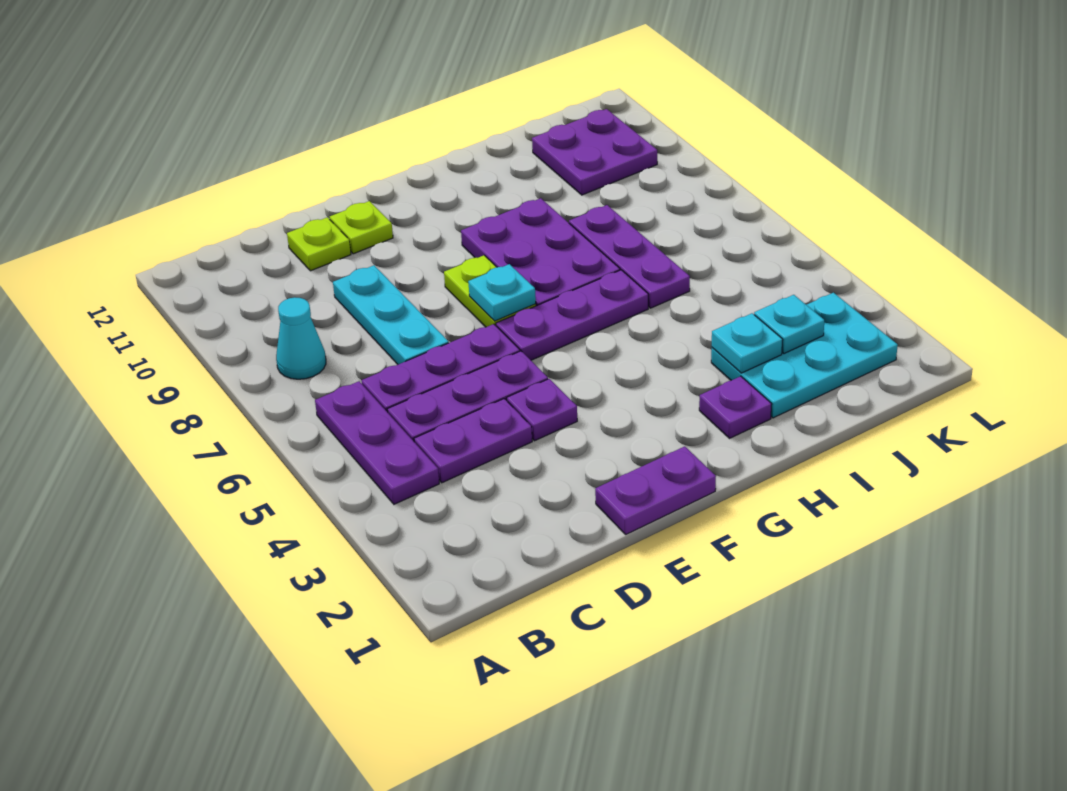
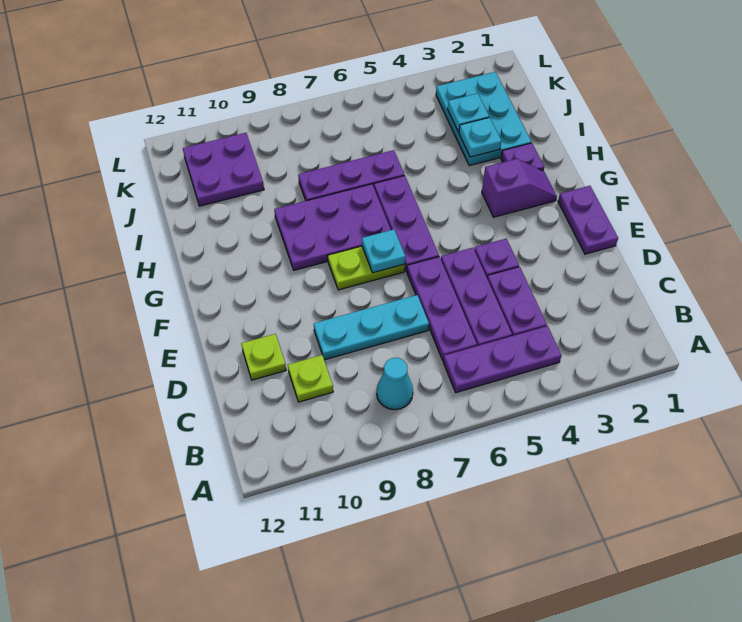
lime 1x1 plate [330,201,393,254] -> lime 1x1 plate moved to [288,355,333,402]
none -> purple 1x2 slope [482,159,557,217]

